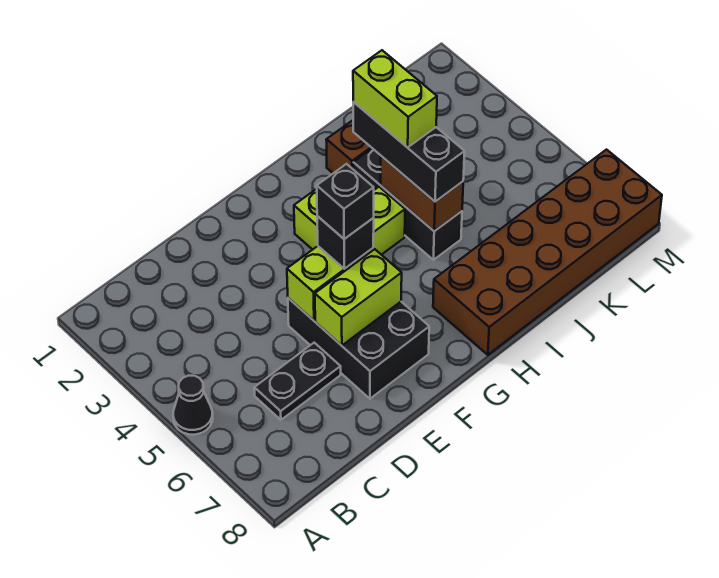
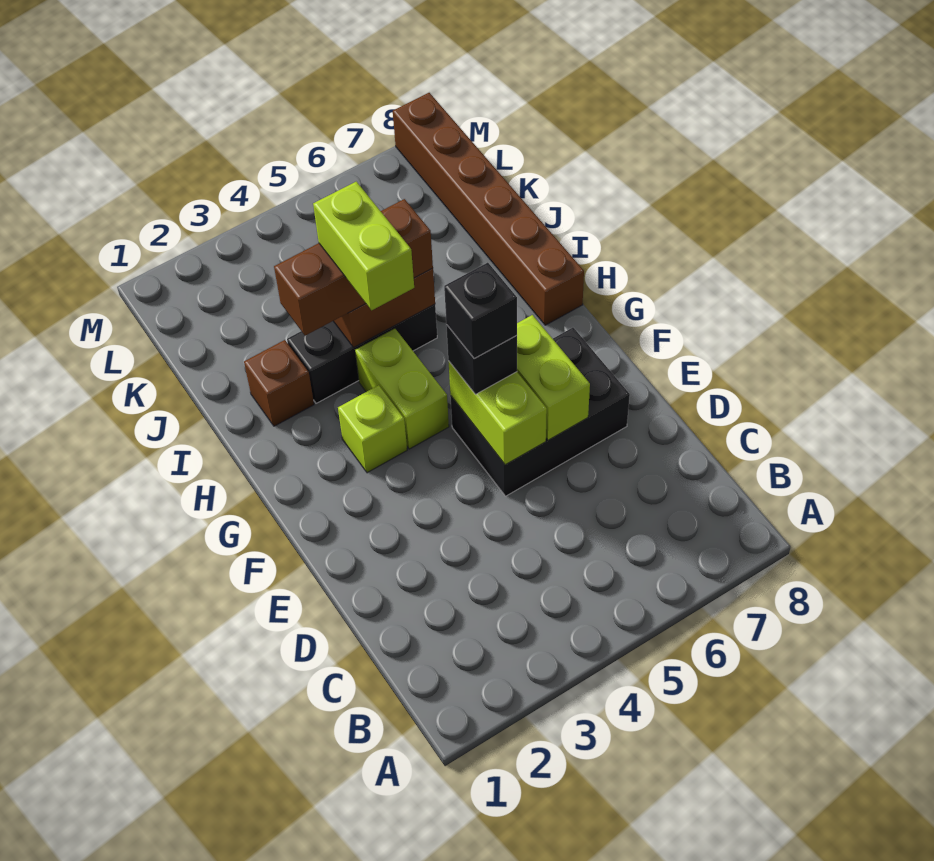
black 1x1 cone [173,376,213,435] -> none
black 1x2 plate [254,343,341,420] -> none
brown 2x6 brick [433,150,662,355] -> brown 1x6 brick [393,93,584,325]
black 1x3 brick [353,102,465,202] -> brown 1x3 brick [274,199,433,336]
lime 1x2 brick [353,50,437,148] -> lime 1x2 brick turned to [313,182,414,310]

